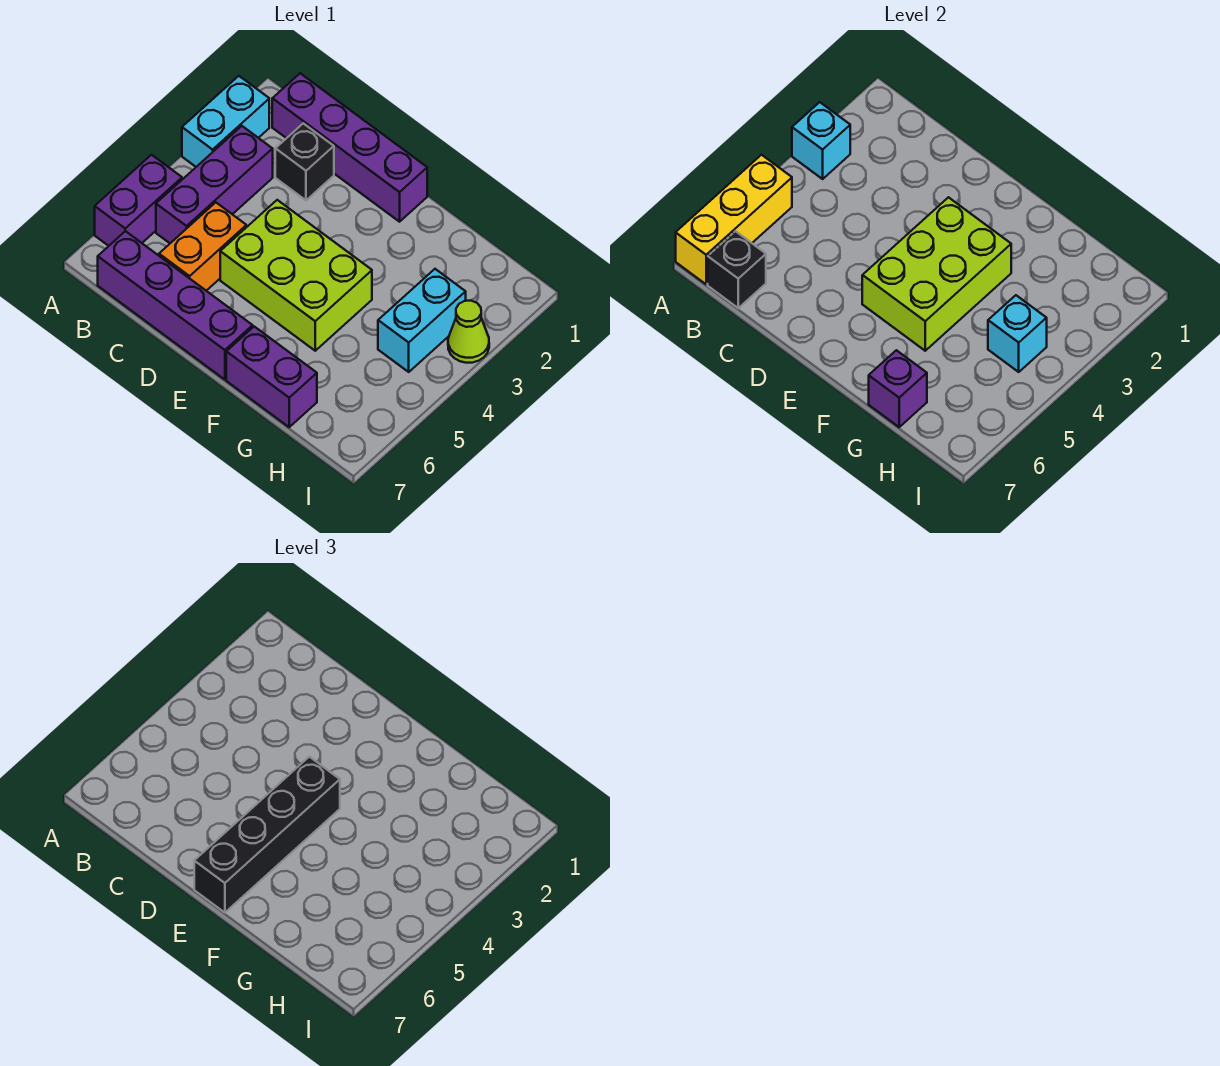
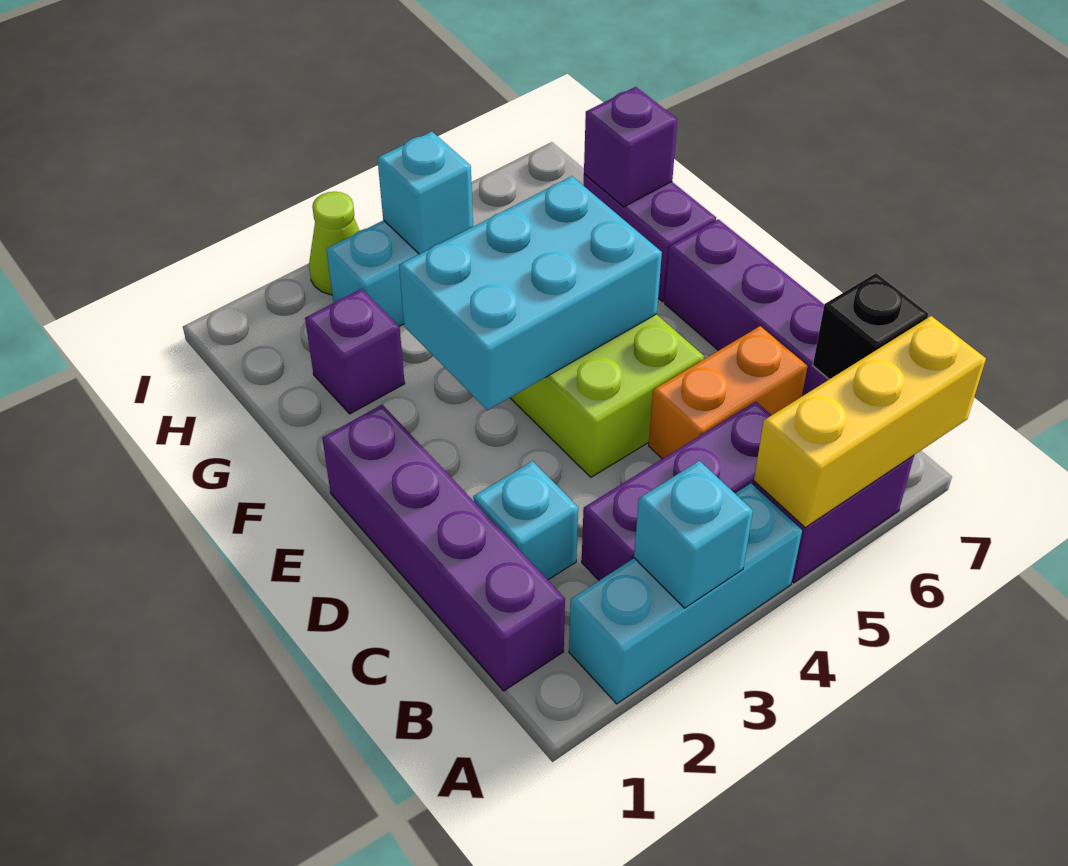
cyan 1x2 brick [182,76,269,167] -> cyan 1x3 brick [569,483,802,704]
black 1x1 brick [275,123,334,200] -> cyan 1x1 brick [473,461,578,580]
lime 2x3 brick [862,197,1011,351] -> cyan 2x3 brick [399,176,662,410]
black 1x4 brick [194,757,340,913] -> none
none -> purple 1x1 brick [305,289,405,414]

